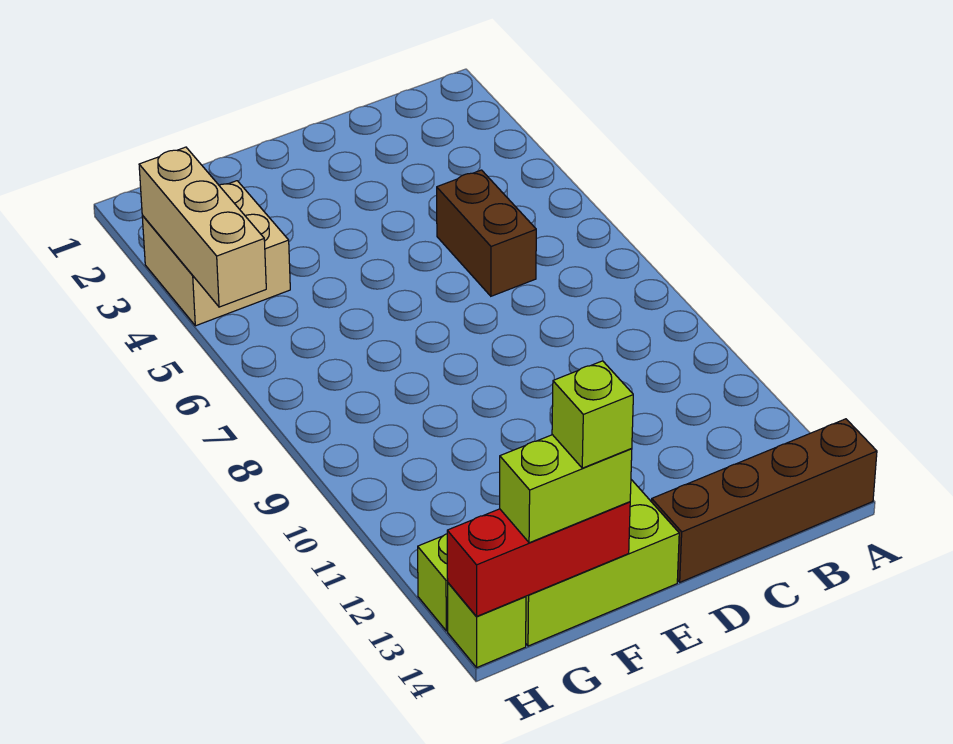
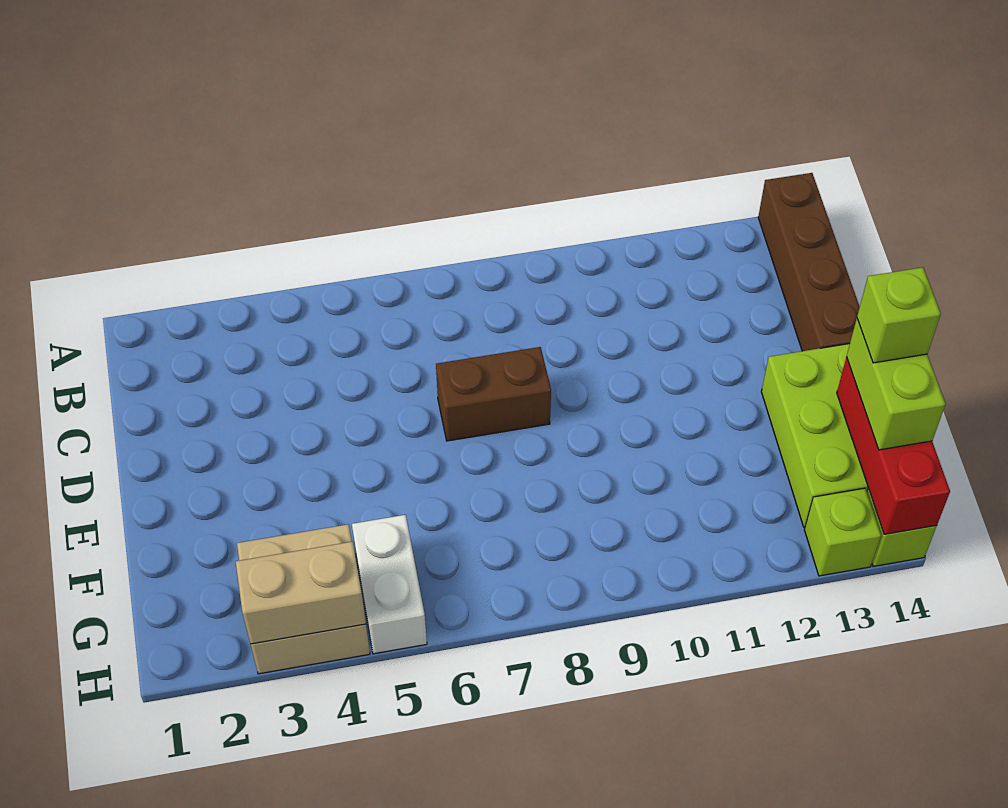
brown 1x2 brick [437,170,536,296] -> brown 1x2 brick moved to [436,347,551,441]
none -> white 1x2 brick [352,515,427,654]
tan 1x3 brick [139,147,266,307] -> tan 1x2 brick [236,542,366,644]

